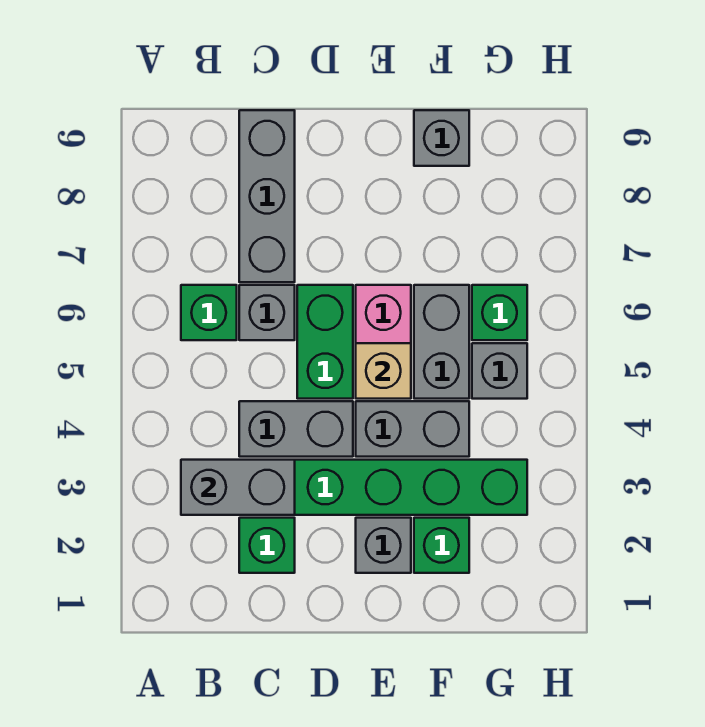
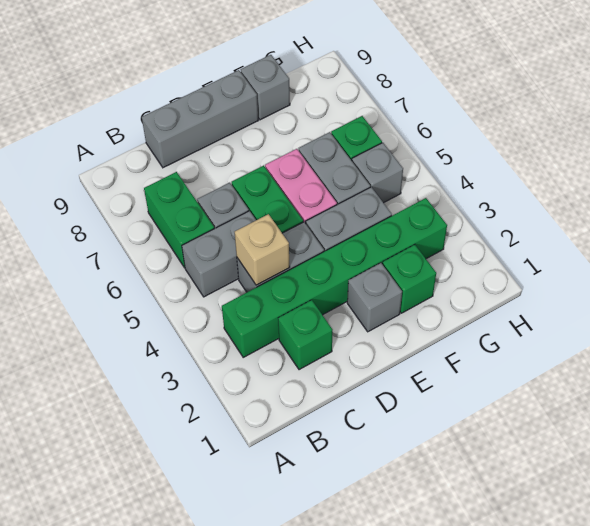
grey 1x2 brick [181,460,295,515] -> grey 1x2 brick moved to [182,211,256,297]
green 1x1 brick [181,285,237,340] -> green 1x2 brick [144,172,214,268]
grey 1x3 brick [239,110,295,282] -> grey 1x3 brick turned to [142,70,258,168]
tan 1x1 brick [356,343,411,399] -> tan 1x1 brick moved to [235,214,290,285]

